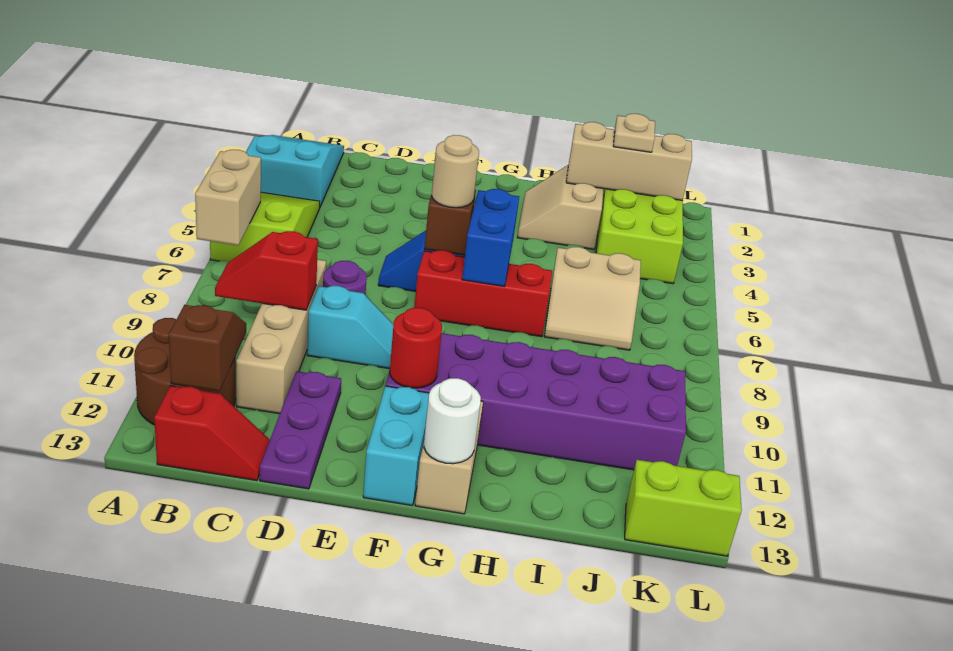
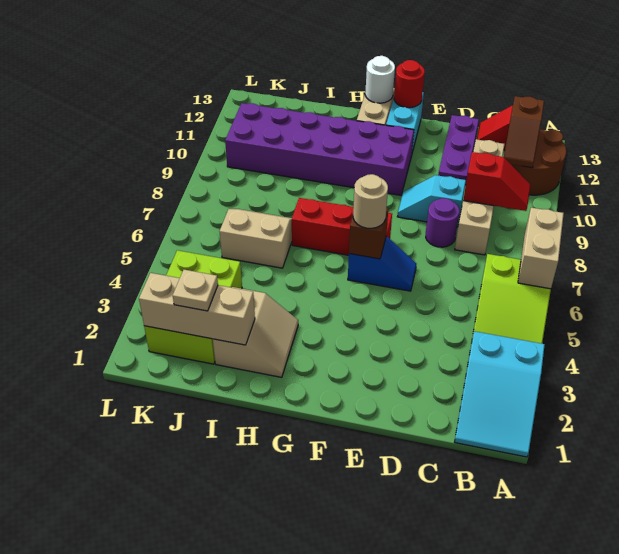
red 1x1 round brick [390,308,442,388] -> red 1x1 round brick moved to [394,60,425,108]
blue 1x2 brick [462,189,519,286] -> none
lime 1x2 brick [625,460,742,556] -> none

